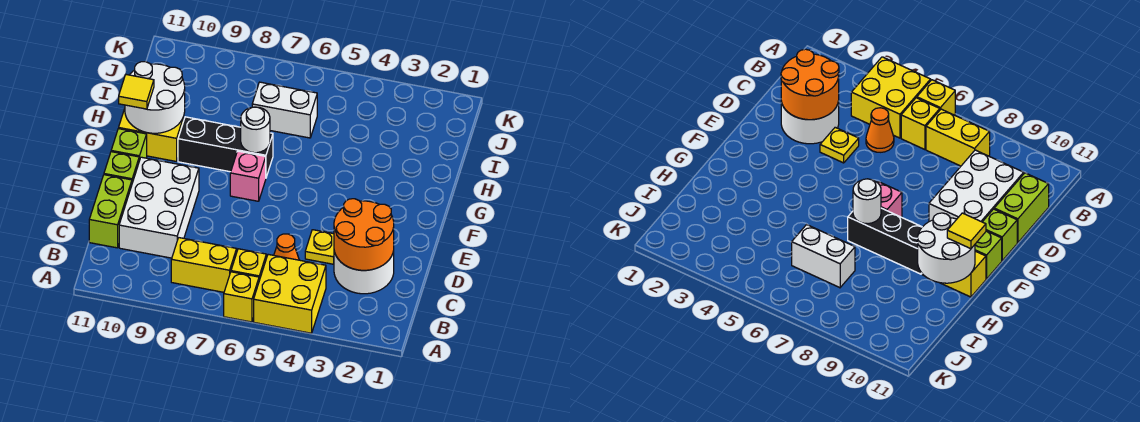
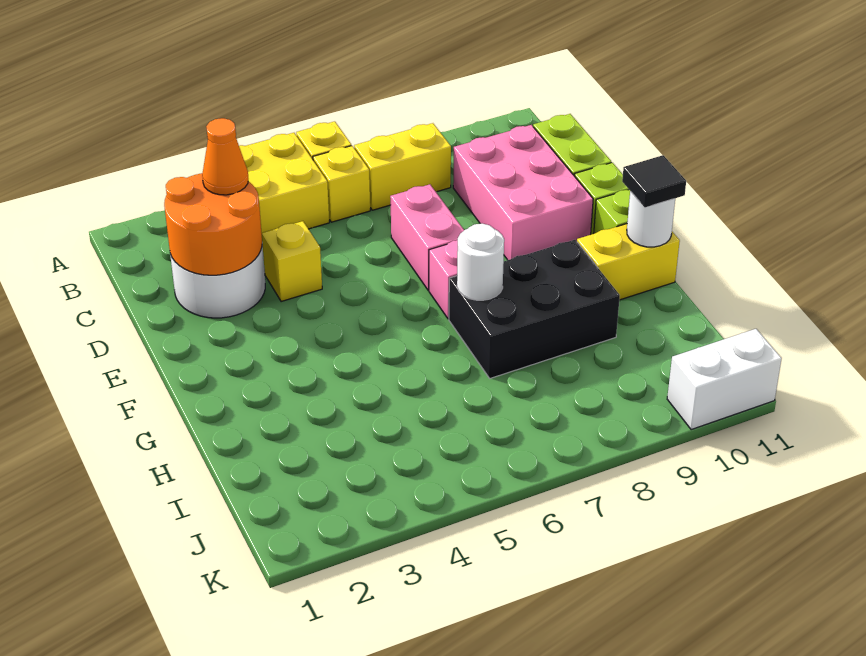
orange 1x1 cone [274,234,299,260] -> orange 1x1 cone moved to [202,118,248,195]
white 2x3 brick [119,157,199,258] -> pink 2x3 brick [453,125,593,260]
yellow 1x1 plate [305,230,334,264] -> yellow 1x1 brick [262,221,322,302]
none -> pink 1x2 brick [390,184,464,290]
black 1x3 brick [178,117,273,177] -> black 2x3 brick [449,240,620,378]
white 2x2 round brick [125,62,185,133] -> white 1x1 round brick [627,191,675,247]
yellow 1x1 tile [119,75,154,109] -> black 1x1 tile [622,155,686,207]
white 1x2 brick [252,82,317,138] -> white 1x2 brick moved to [667,329,782,430]

